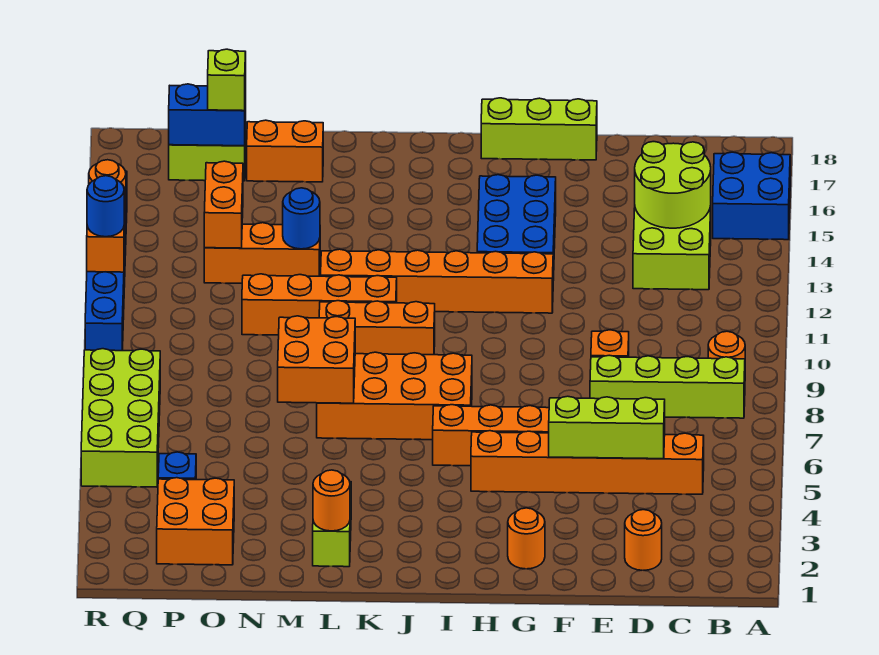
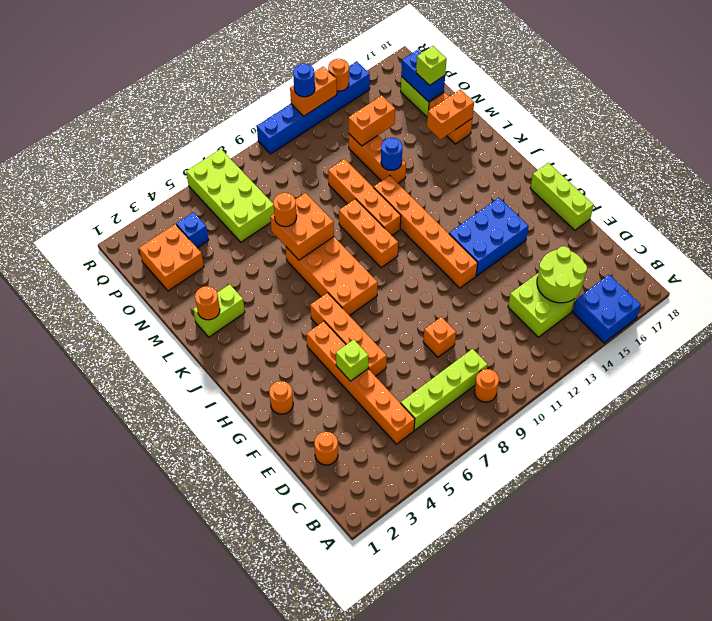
lime 1x4 brick [590,355,745,418] -> lime 1x4 brick turned to [401,349,488,430]
lime 1x3 brick [549,396,665,459] -> lime 1x1 brick [336,339,368,381]
none -> orange 1x1 round brick [273,193,297,227]
none -> orange 1x2 brick [427,89,474,140]
lime 2x4 brick [81,349,160,487] -> lime 2x4 brick turned to [186,149,274,242]

